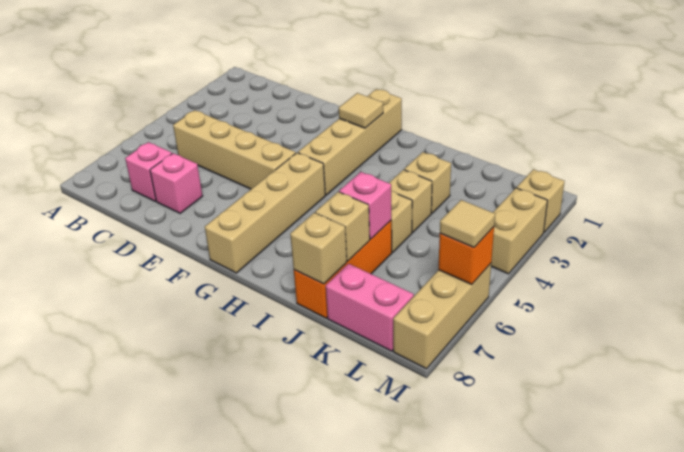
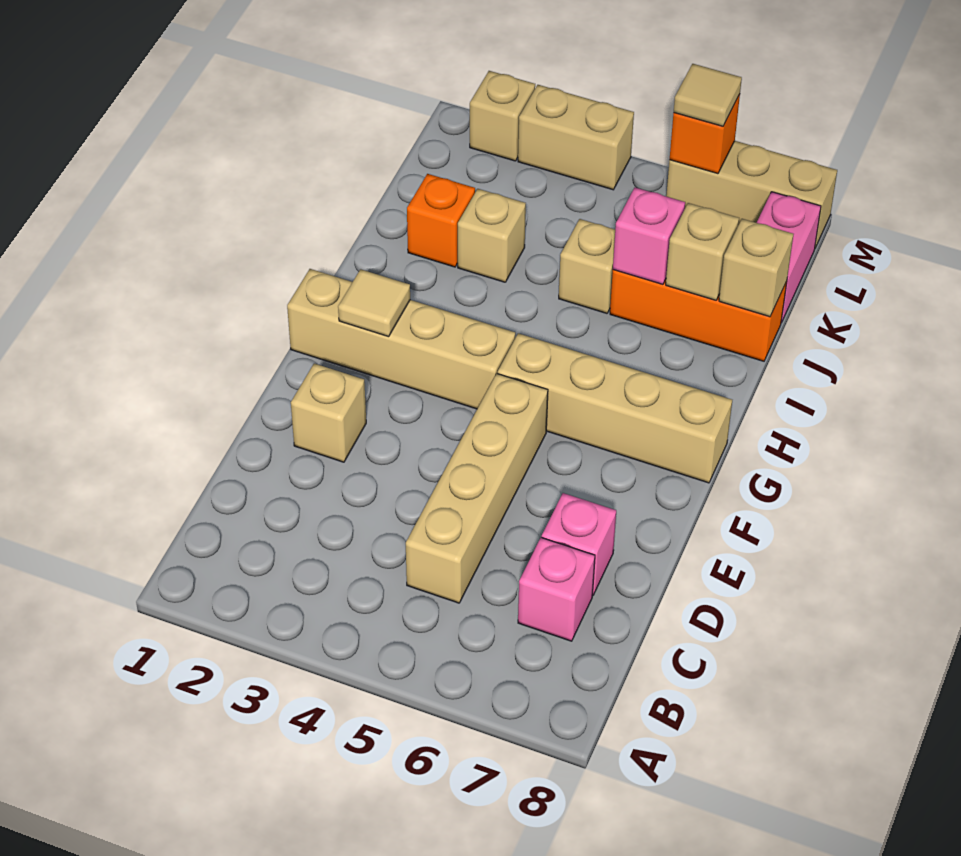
none -> orange 1x1 brick [407,174,475,267]
tan 1x1 brick [389,170,432,233] -> tan 1x1 brick moved to [291,363,366,462]

